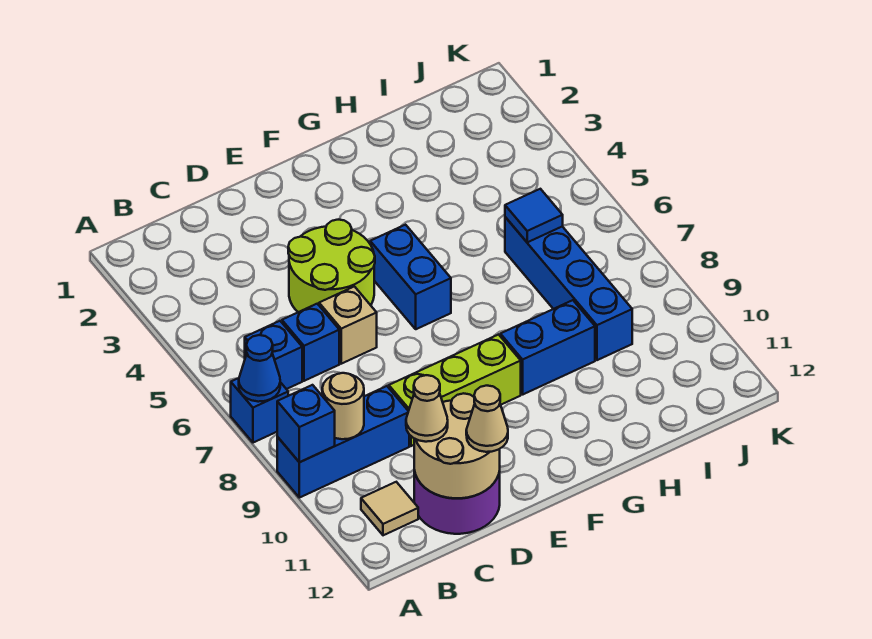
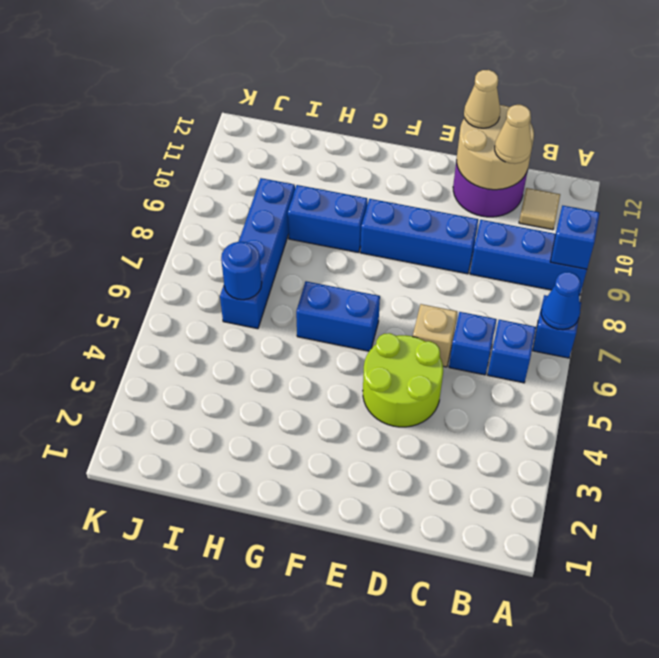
tan 1x1 round brick [322,373,364,439] -> none
lime 1x3 brick [389,335,521,446] -> blue 1x3 brick [360,199,478,274]
blue 1x2 brick [370,225,451,329] -> blue 1x2 brick turned to [296,281,380,351]
blue 1x1 tile [505,189,563,242] -> blue 1x1 round brick [221,242,262,300]

